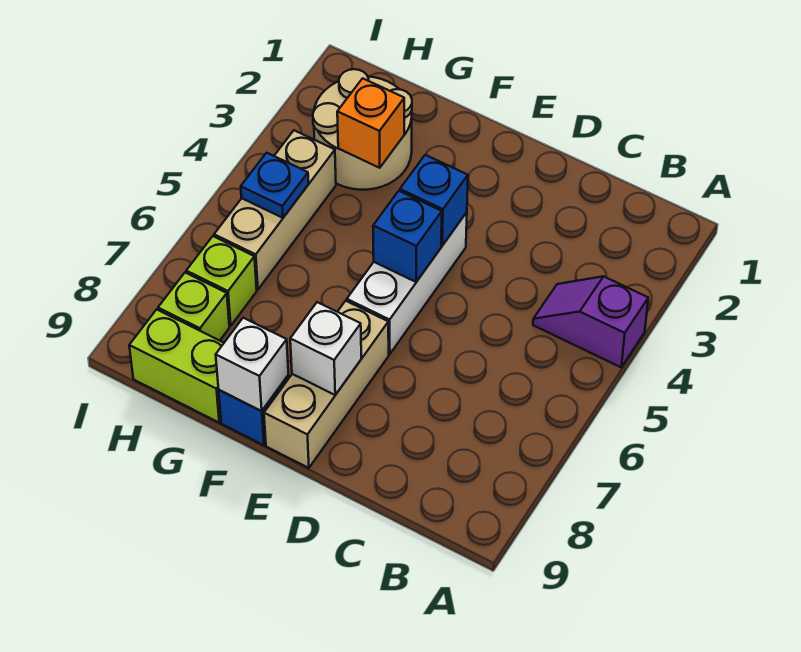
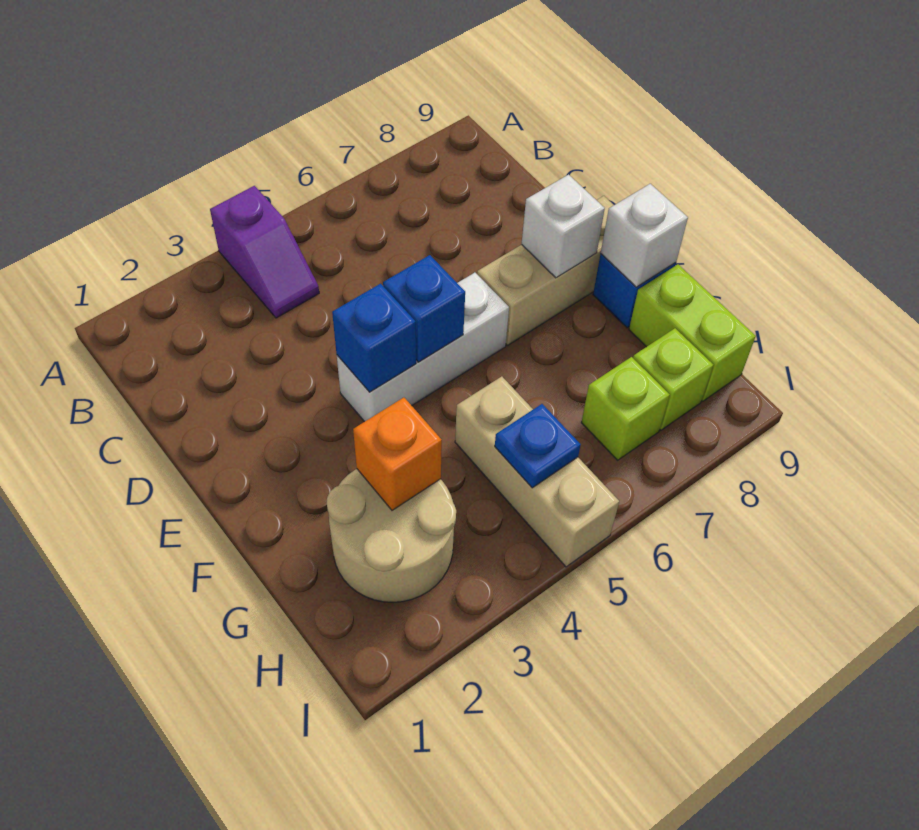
tan 1x3 brick [214,130,336,290] -> tan 1x3 brick turned to [455,376,619,567]

